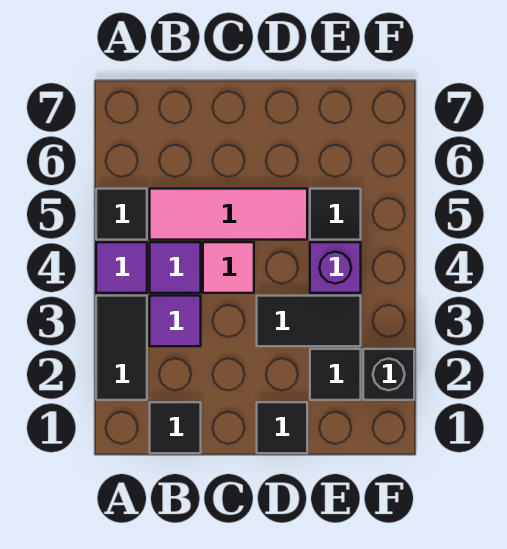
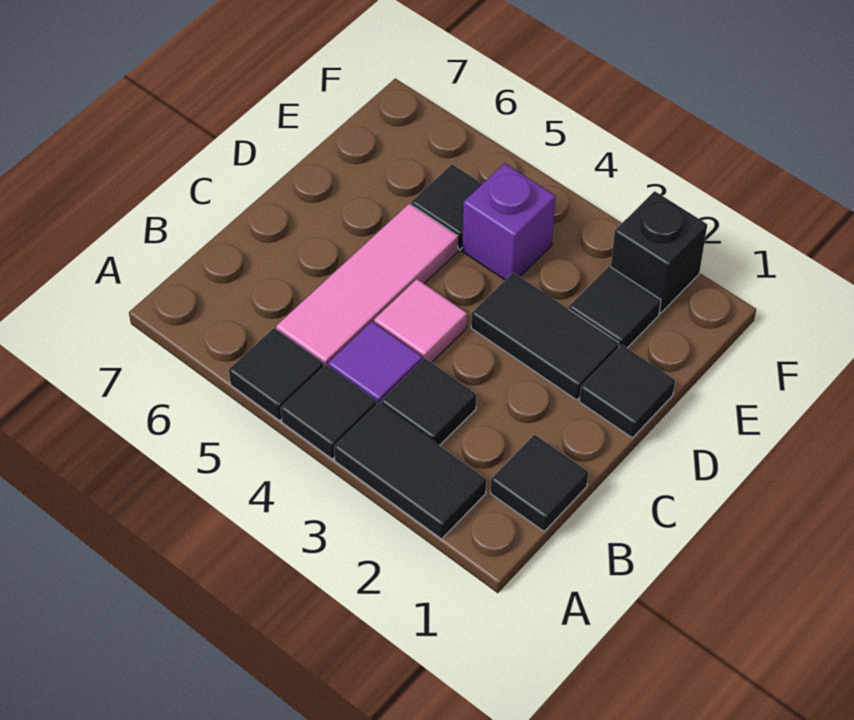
purple 1x1 tile [96,242,147,293] -> black 1x1 tile [281,365,376,459]
purple 1x1 tile [150,296,201,346] -> black 1x1 tile [381,358,476,446]
black 1x2 tile [257,296,361,346] -> black 1x2 tile turned to [471,273,619,400]

